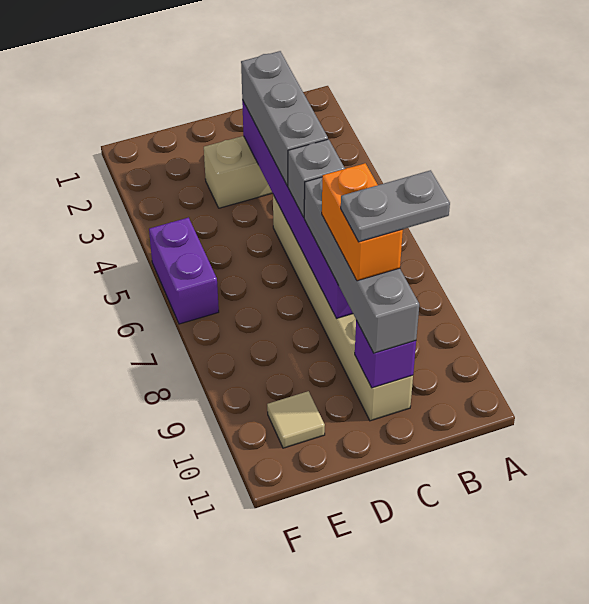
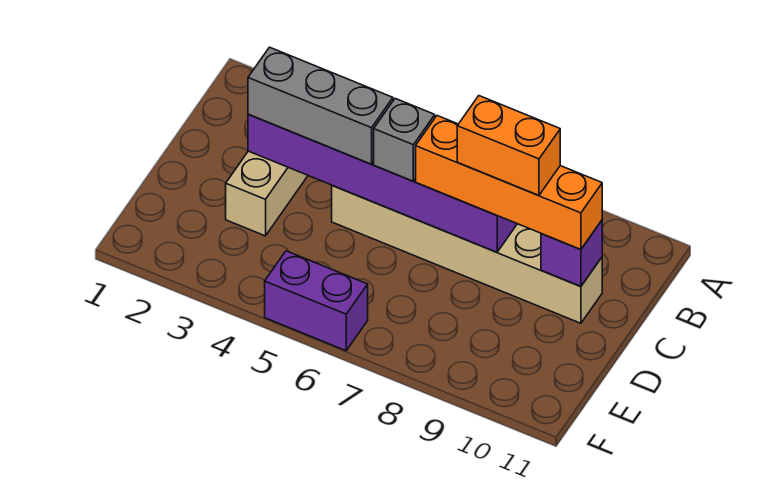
grey 1x2 plate [341,170,450,242] -> none
grey 1x4 brick [304,177,419,353] -> orange 1x4 brick [416,116,602,250]
tan 1x1 tile [267,391,325,448] -> none

